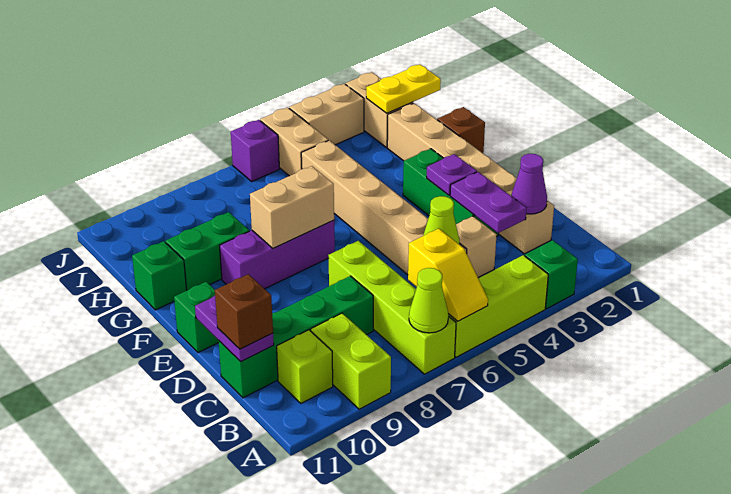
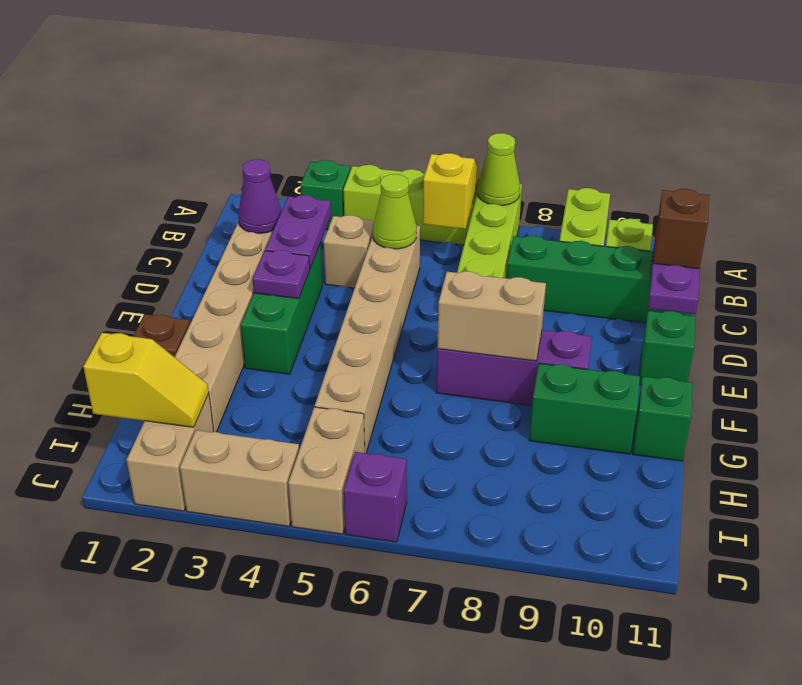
yellow 1x2 plate [366,64,441,113] -> yellow 1x2 slope [83,333,209,427]

